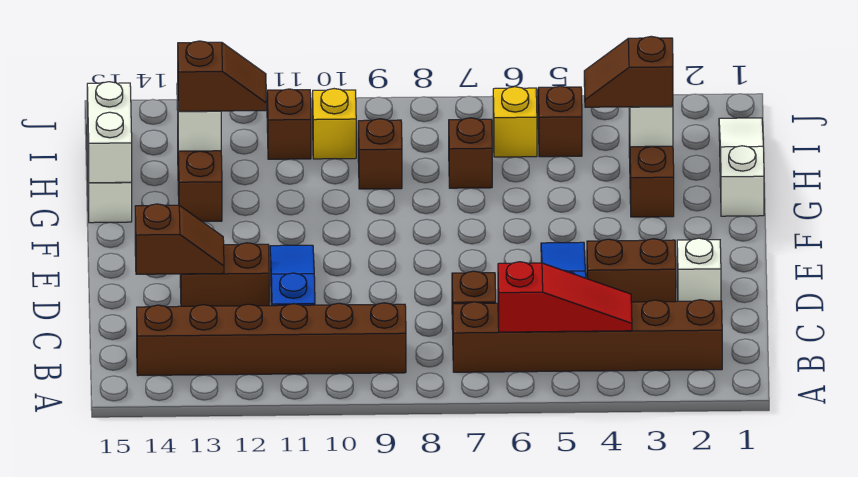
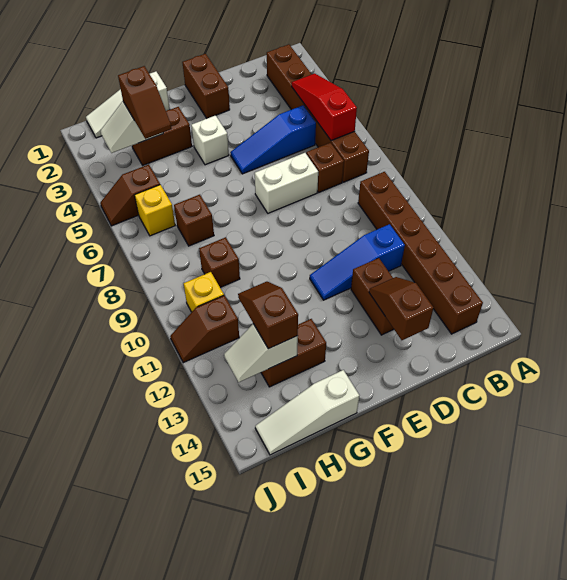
white 1x1 brick [677,238,721,301] -> white 1x1 brick moved to [191,115,229,165]
brown 1x2 brick [587,239,676,302] -> brown 1x2 brick moved to [182,54,230,119]
white 1x2 brick [87,82,132,183] -> white 1x2 brick moved to [255,153,318,213]

